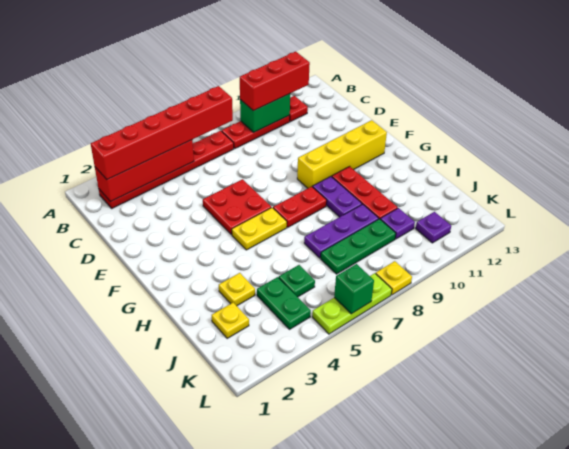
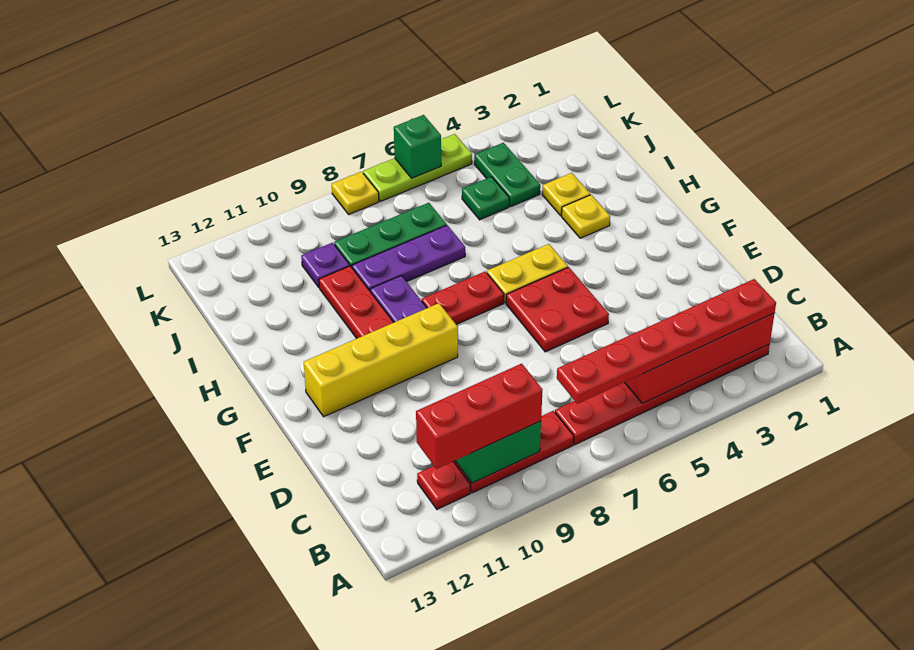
red 1x6 brick [91,86,233,179] -> red 1x6 plate [557,279,776,404]
yellow 1x1 plate [212,302,249,339] -> yellow 1x1 plate moved to [562,195,610,238]
purple 1x1 plate [416,212,451,243] -> none

